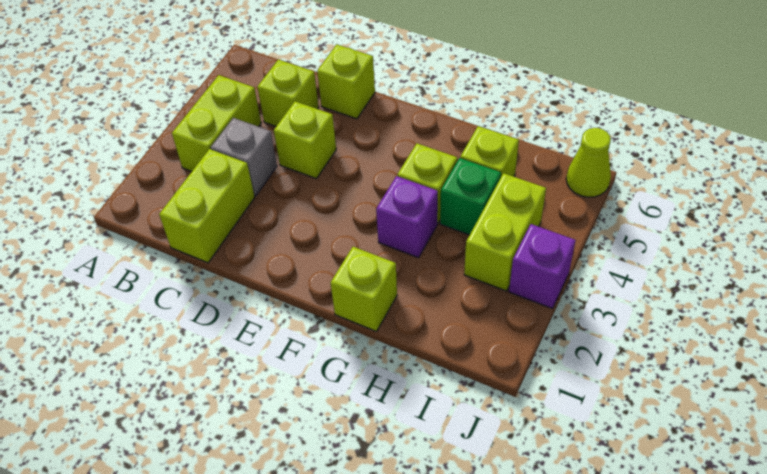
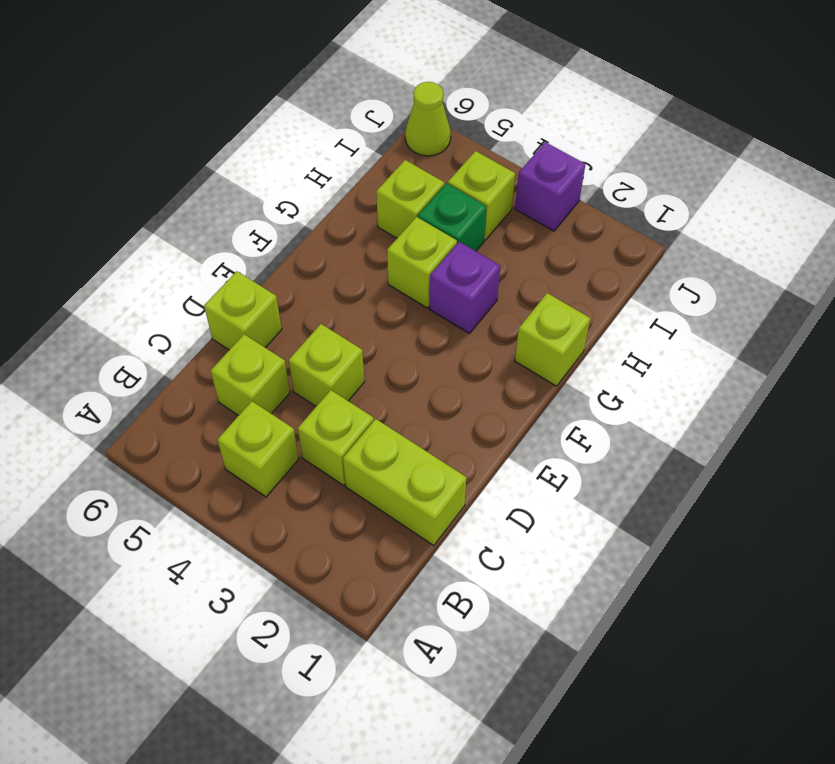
lime 1x2 brick [172,75,261,172] -> lime 1x1 brick [217,401,299,497]
grey 1x1 brick [211,118,277,196] -> lime 1x1 brick [298,390,374,486]
lime 1x2 brick [464,173,546,291] -> lime 1x1 brick [448,151,515,240]

